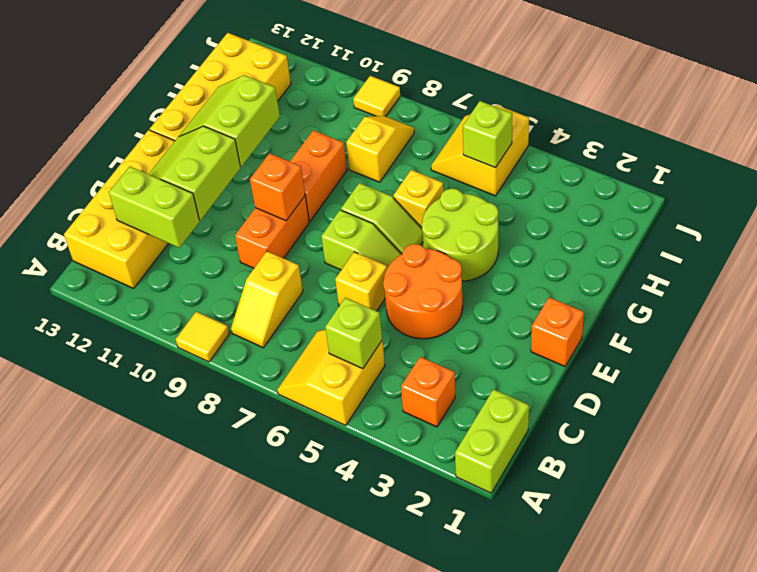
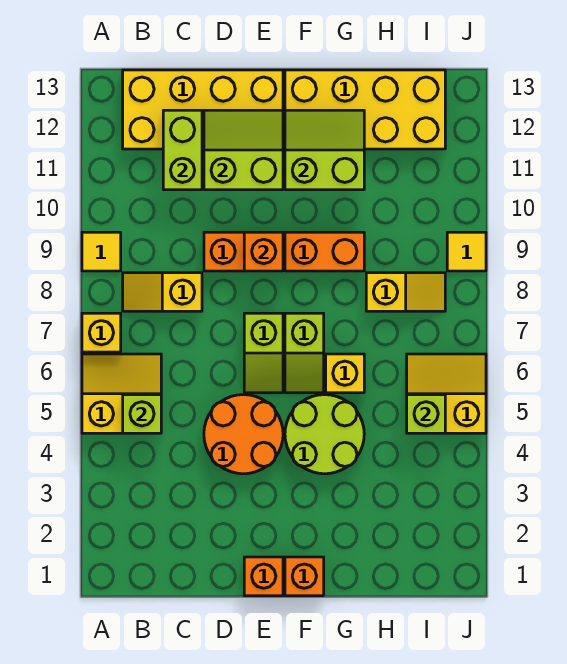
lime 1x2 brick [455,389,529,493] -> none
orange 1x1 brick [401,357,455,427] -> orange 1x1 brick moved to [285,557,324,596]
yellow 1x1 brick [335,252,387,311] -> yellow 1x1 brick moved to [82,313,121,352]

